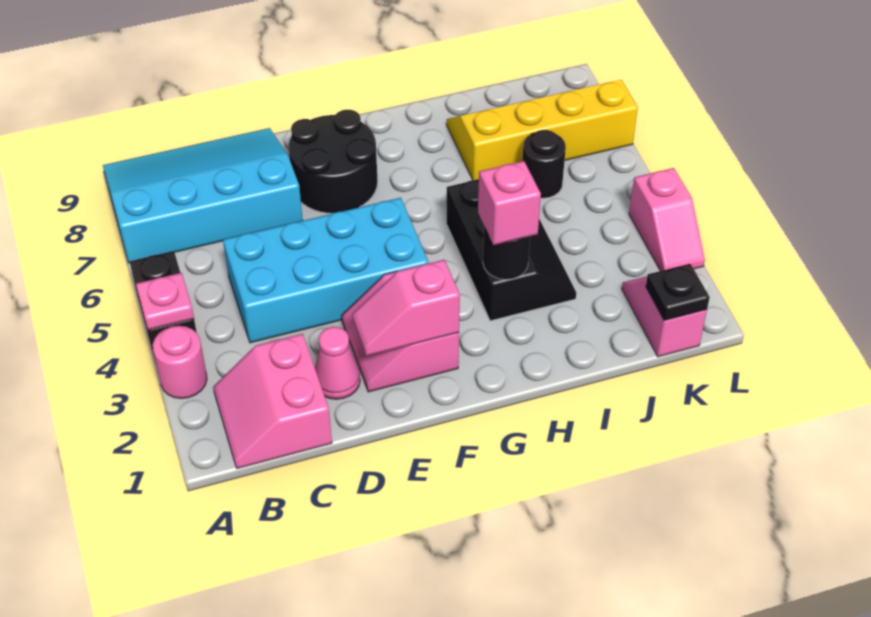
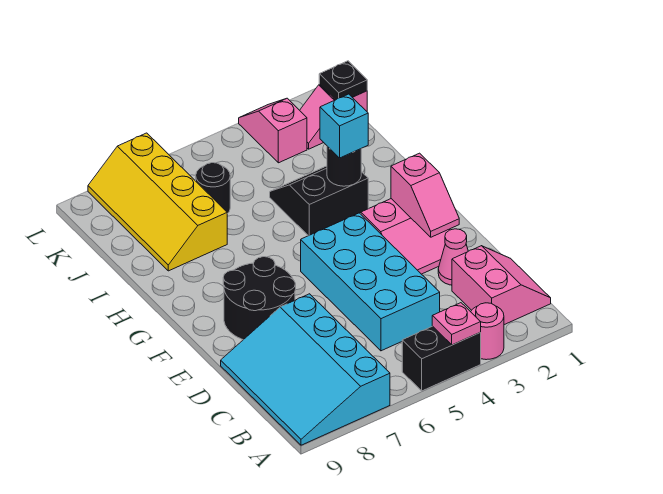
pink 2x2 slope [213,334,332,468] -> pink 2x2 slope turned to [452,246,551,325]
black 2x3 slope [446,179,576,321] -> black 2x2 slope [270,166,368,236]
pink 1x1 brick [478,161,541,245] -> cyan 1x1 brick [320,94,368,158]
pink 1x2 slope [629,168,705,271] -> pink 1x2 slope turned to [239,98,307,163]

